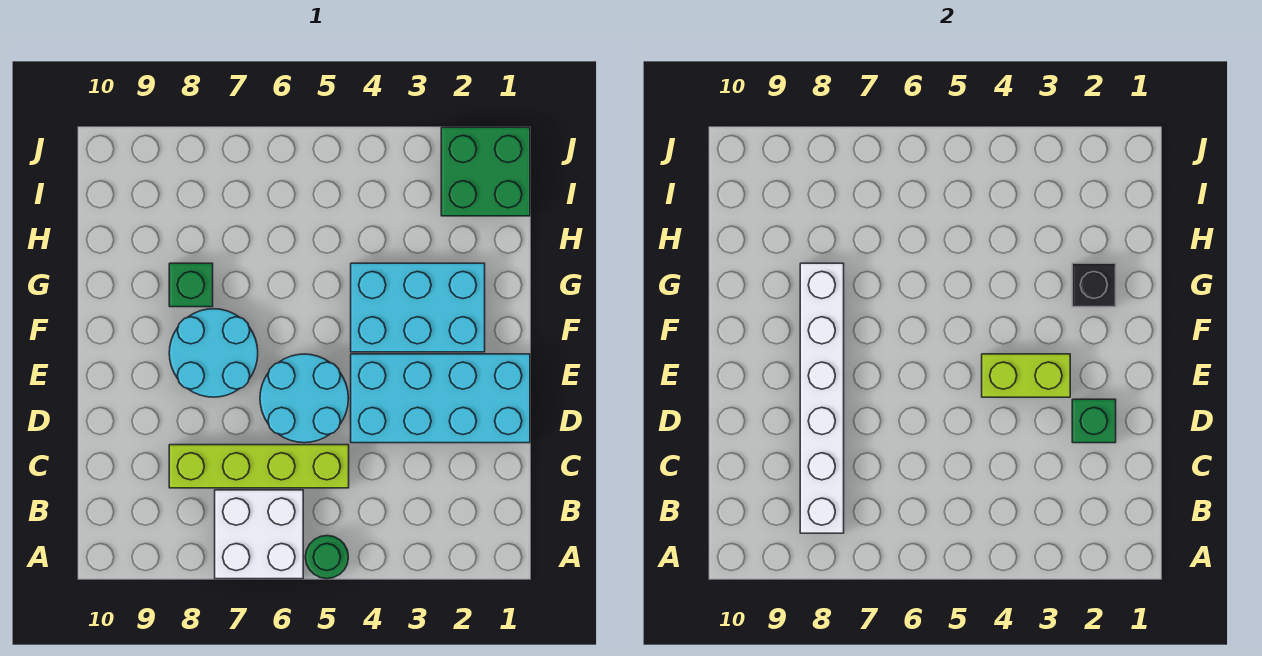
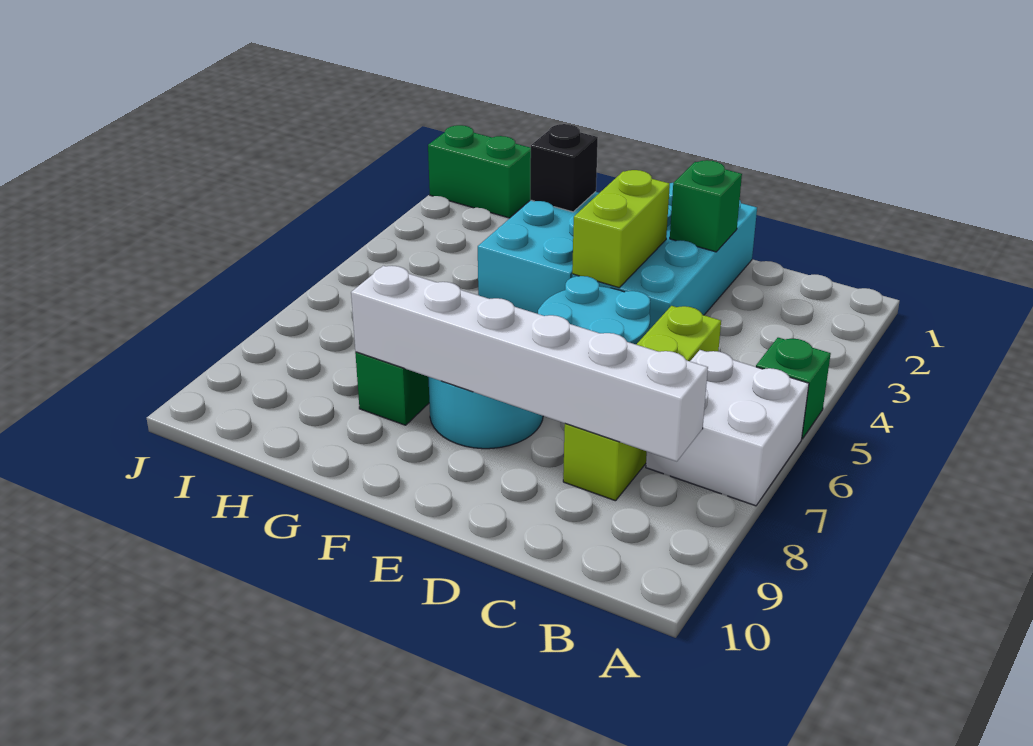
green 1x1 round brick [305,536,348,579] -> green 1x1 brick [756,338,831,439]
green 2x2 brick [441,127,530,216] -> green 1x2 brick [428,125,531,218]

